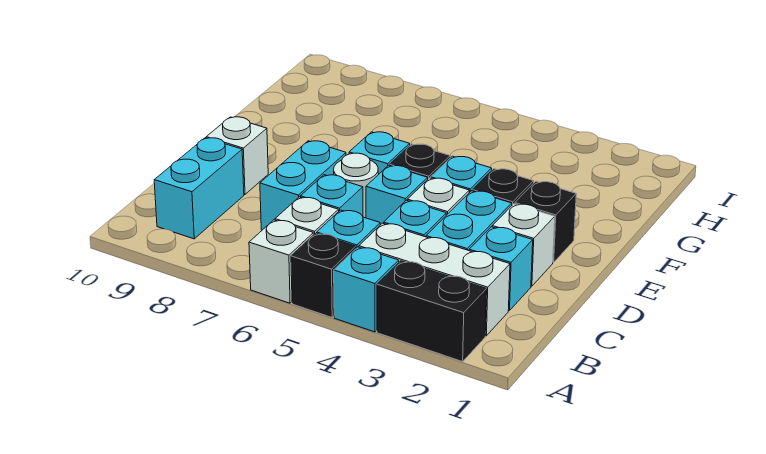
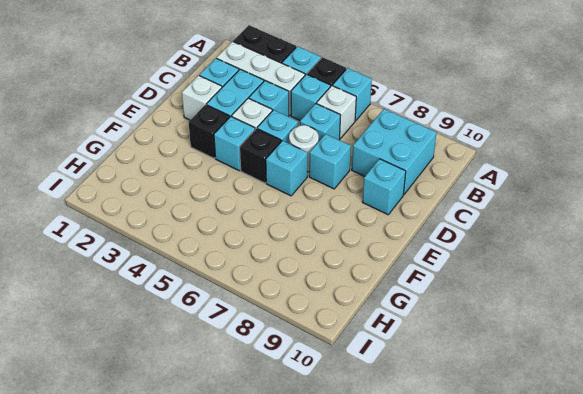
white 1x1 brick [249,220,314,303] -> cyan 1x1 brick [333,68,372,121]
cyan 1x2 brick [154,138,244,239] -> cyan 2x2 brick [352,109,436,195]
cyan 1x2 brick [260,141,346,230] -> cyan 1x1 brick [309,134,351,189]
white 1x1 brick [206,117,268,194] -> cyan 1x1 brick [362,159,406,215]
black 1x1 brick [515,181,576,262] -> none

